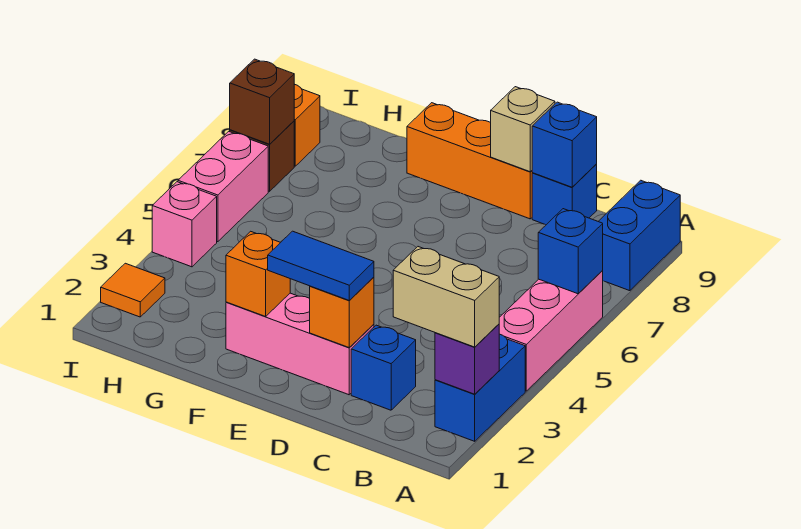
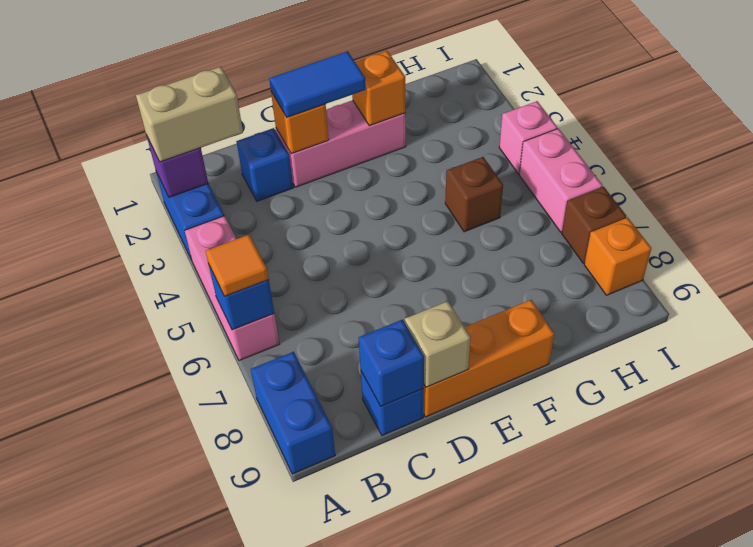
orange 1x1 tile [101,263,165,317] -> orange 1x1 tile moved to [206,235,269,296]
brown 1x1 brick [230,59,294,144] -> brown 1x1 brick moved to [445,157,503,232]

